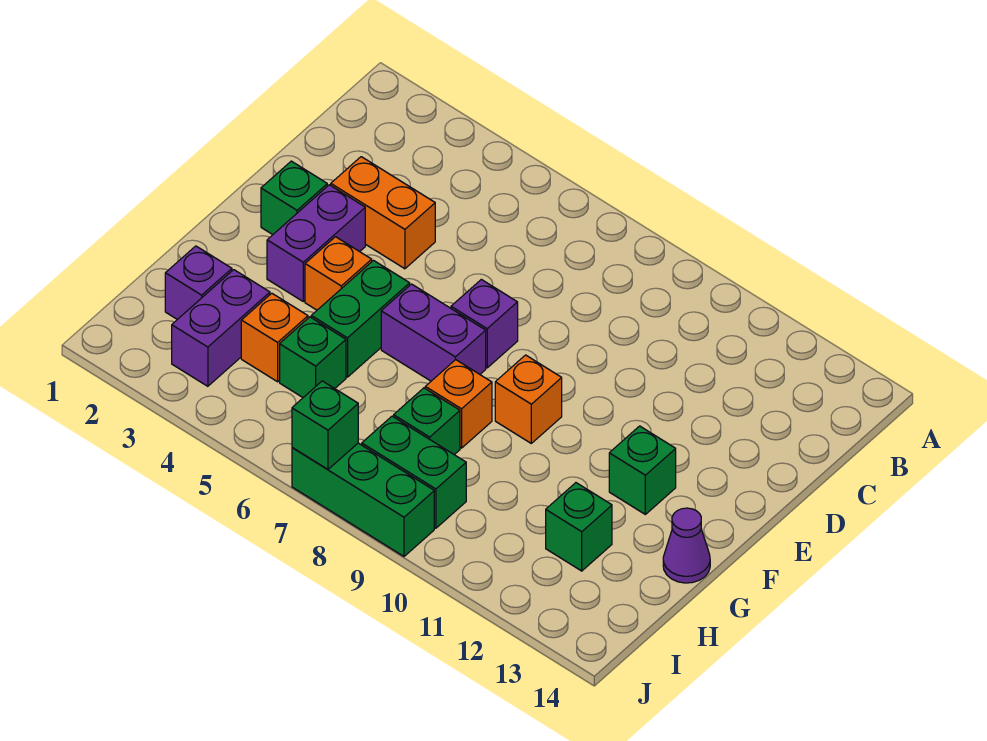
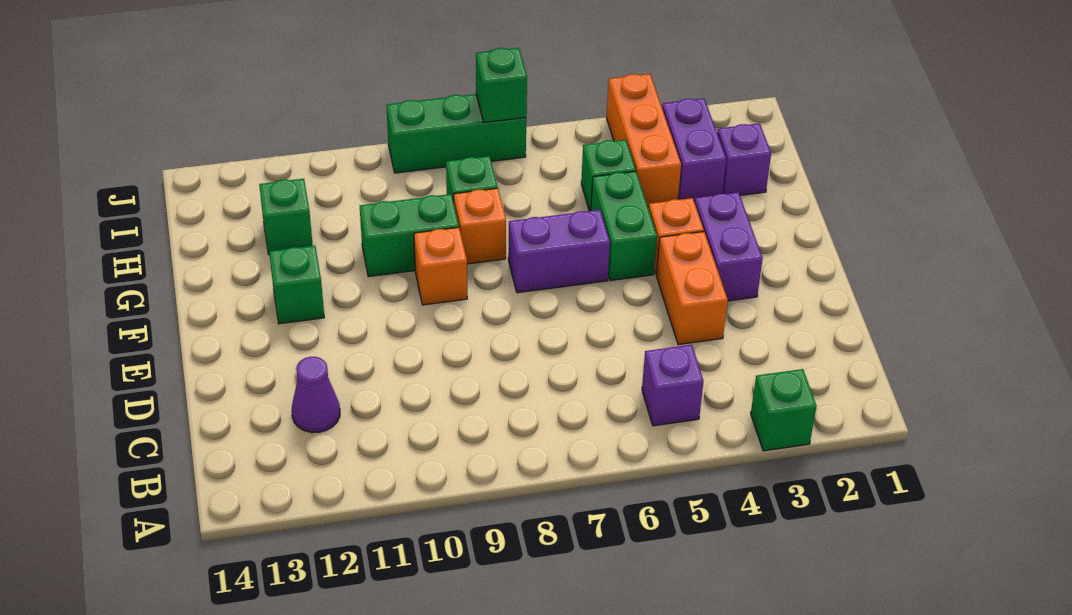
orange 1x2 brick [331,157,435,269] -> orange 1x2 brick turned to [656,232,728,345]
green 1x1 brick [261,161,327,235] -> green 1x1 brick moved to [751,369,817,451]
purple 1x1 brick [451,279,518,368] -> purple 1x1 brick moved to [642,345,704,426]
purple 1x1 cone [663,508,710,583] -> purple 1x1 cone moved to [292,357,340,433]
orange 1x1 brick [241,293,308,382] -> orange 1x3 brick [606,74,681,207]
green 1x2 brick [362,416,466,528] -> green 1x2 brick moved to [360,194,459,277]

